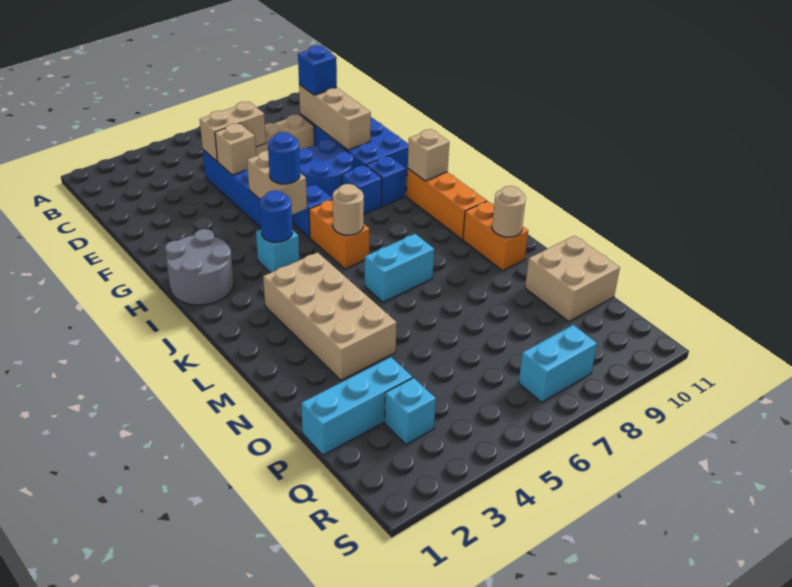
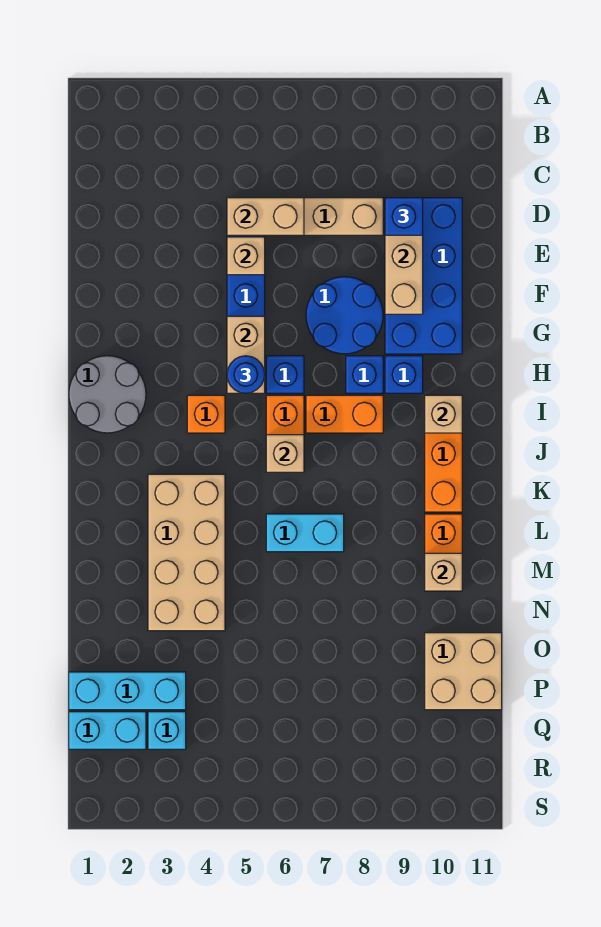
cyan 1x1 brick [256,229,299,273] -> orange 1x1 brick [187,395,225,433]
blue 1x1 round brick [260,190,292,242] -> none
none -> orange 1x2 brick [306,395,383,433]
tan 1x1 round brick [333,184,364,235] -> tan 1x1 brick [266,435,304,472]
tan 1x1 round brick [492,186,526,237] -> tan 1x1 brick [425,553,462,591]
cyan 1x2 brick [519,325,597,402] -> cyan 1x2 brick moved to [69,712,146,749]

